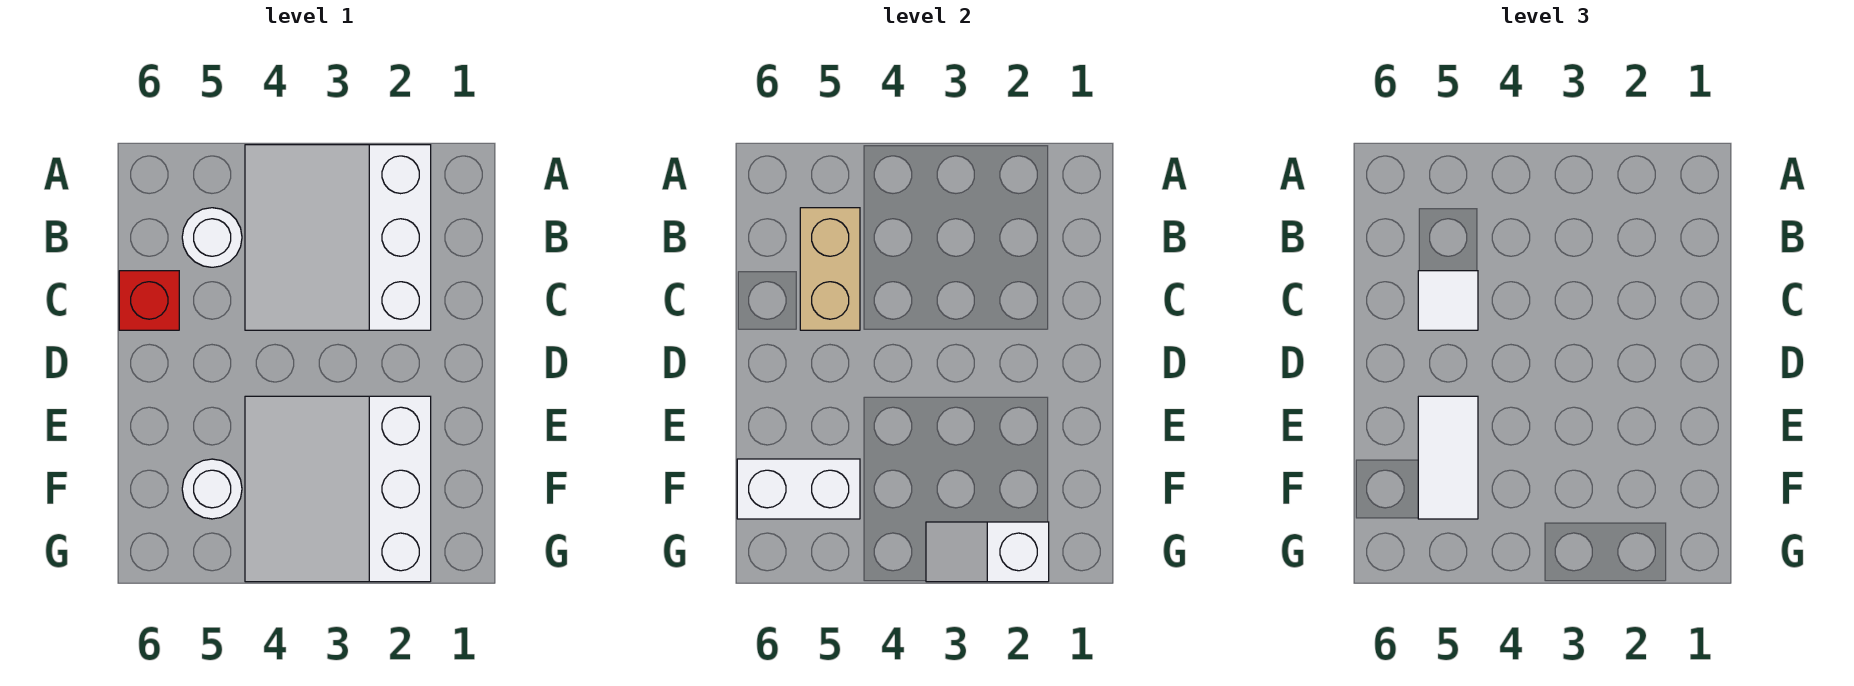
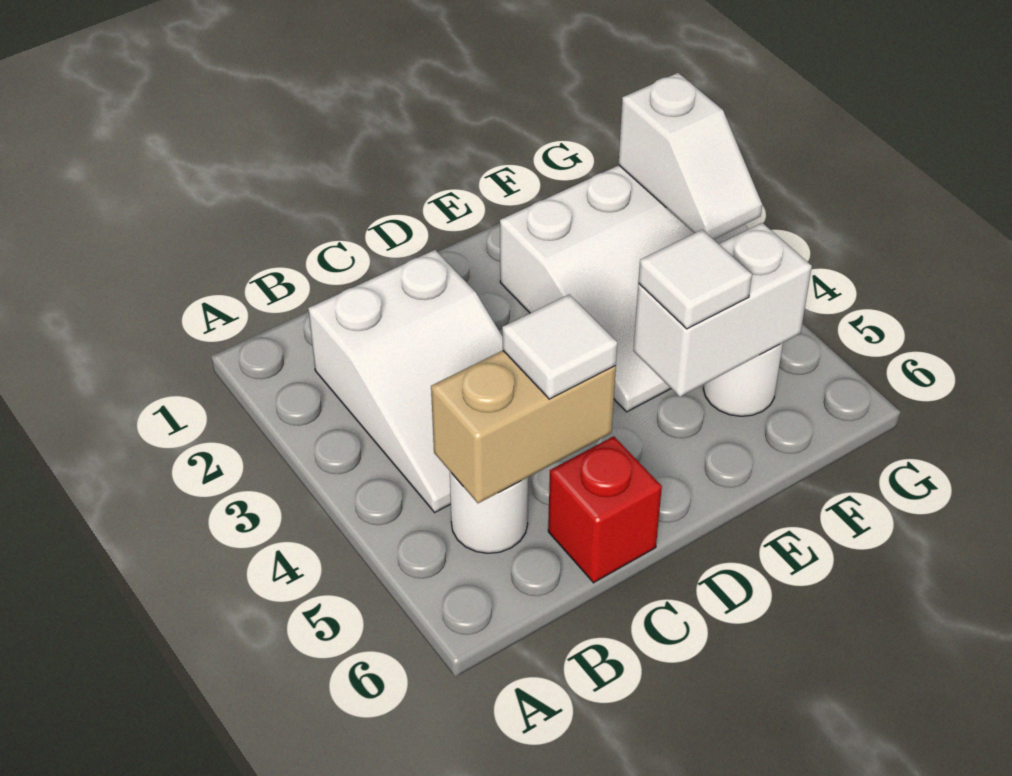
white 3x3 slope [245,145,431,330] -> white 2x3 slope [308,250,503,512]
white 1x2 tile [1418,396,1478,519] -> white 1x1 tile [638,230,752,329]
white 1x2 brick [737,459,860,519] -> white 1x2 brick turned to [633,223,812,397]

